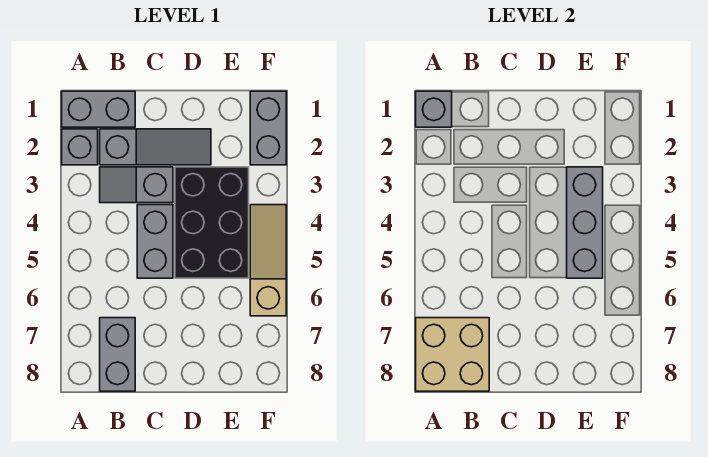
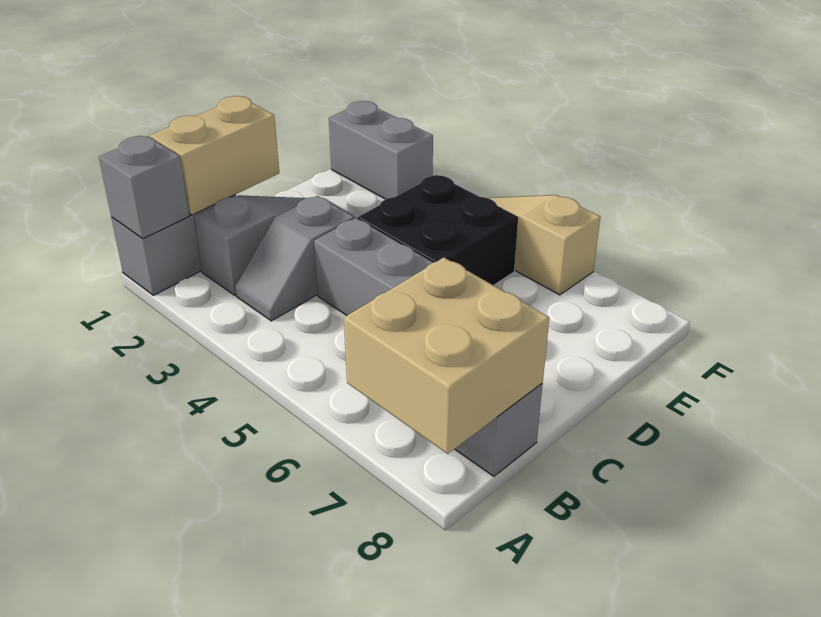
grey 1x1 brick [62,129,98,165] -> none
none -> tan 1x2 brick [150,96,279,215]
black 2x3 brick [175,167,249,278] -> black 2x2 brick [358,175,518,285]
grey 1x3 brick [567,167,603,278] -> none

